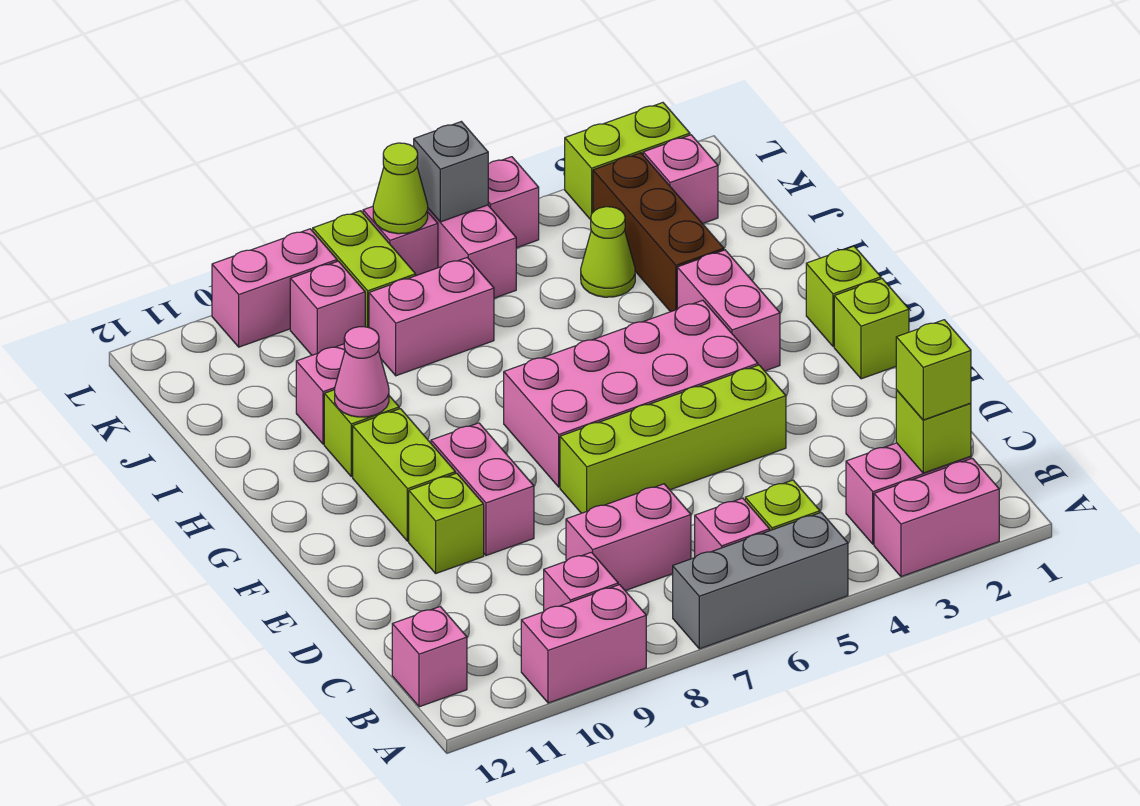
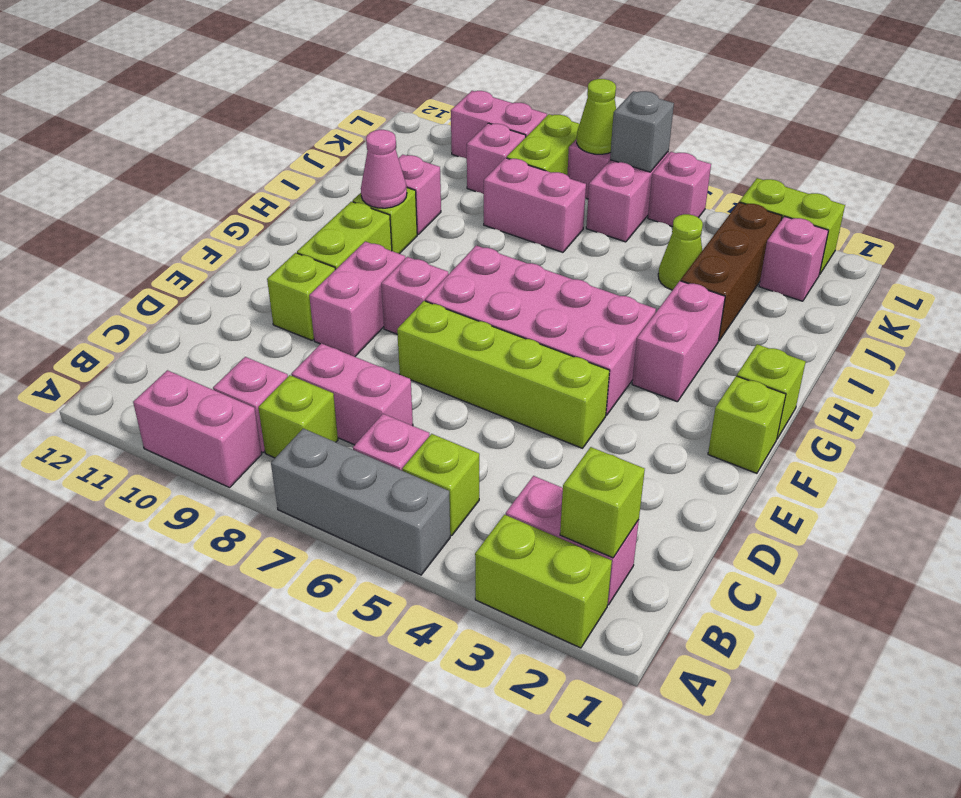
pink 1x2 brick [874,458,999,577] -> lime 1x2 brick [475,515,612,648]
lime 1x1 brick [896,320,971,420] -> lime 1x1 brick moved to [258,375,338,458]
pink 1x1 brick [392,607,467,707] -> pink 1x1 brick moved to [381,257,449,334]

